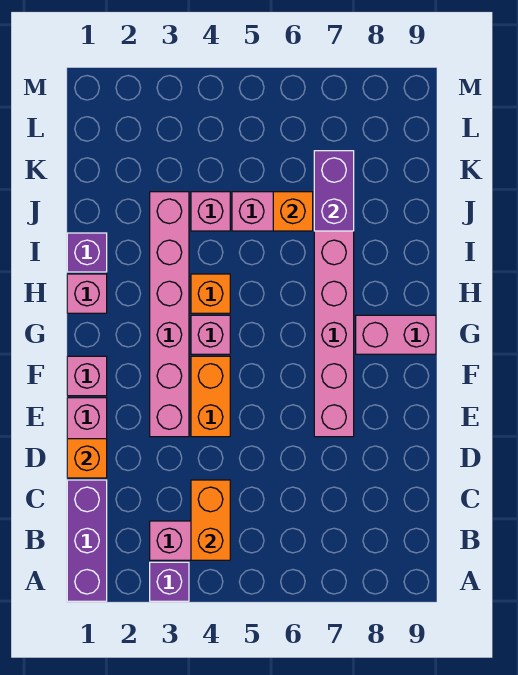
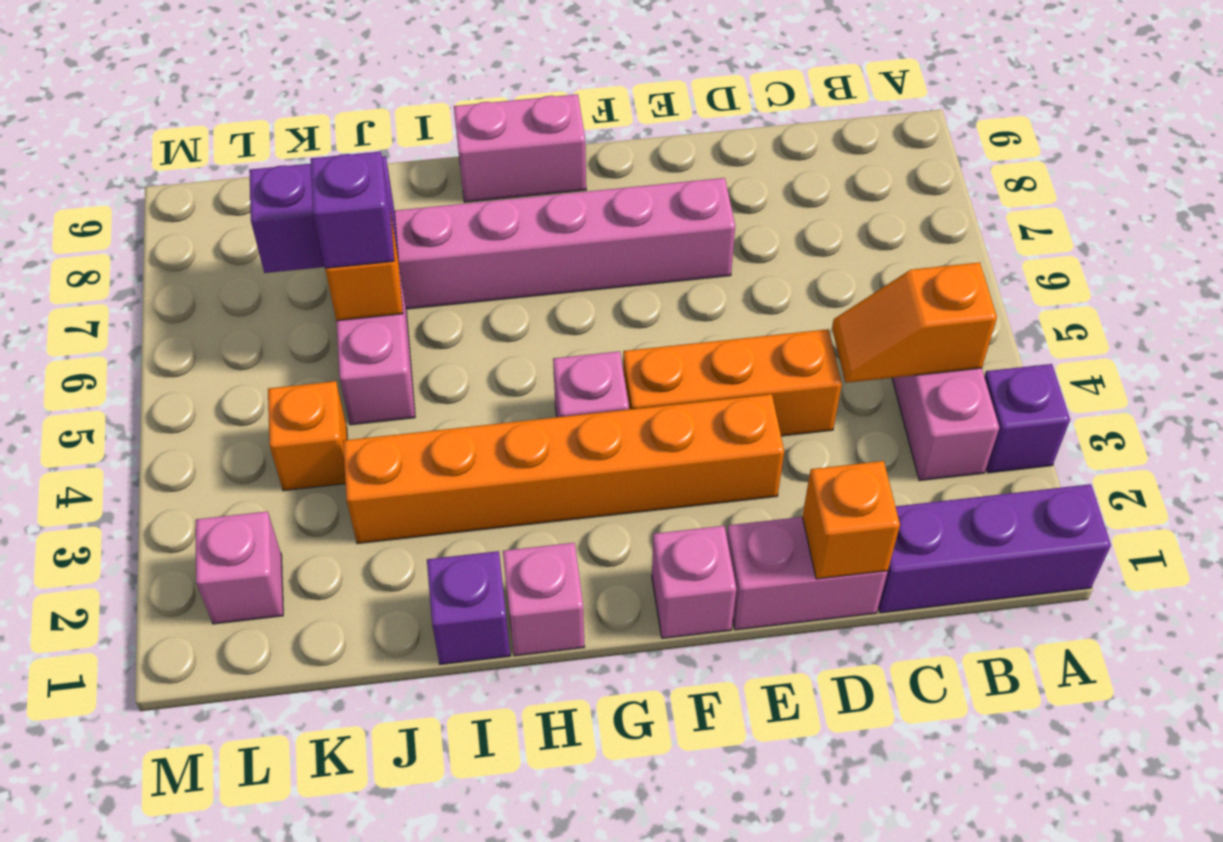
orange 1x2 brick [191,480,230,560] -> orange 1x2 slope [832,262,997,383]
pink 1x6 brick [150,192,189,437] -> orange 1x6 brick [343,394,784,544]
orange 1x2 brick [191,356,230,437] -> orange 1x3 brick [623,329,842,436]
pink 1x2 brick [356,315,436,354] -> pink 1x2 brick turned to [454,94,586,202]
orange 1x1 brick [191,274,230,313] -> orange 1x1 brick moved to [268,381,347,491]
pink 1x1 brick [191,192,230,231] -> pink 1x1 brick moved to [196,511,283,624]
none -> purple 1x1 brick [310,152,394,268]

